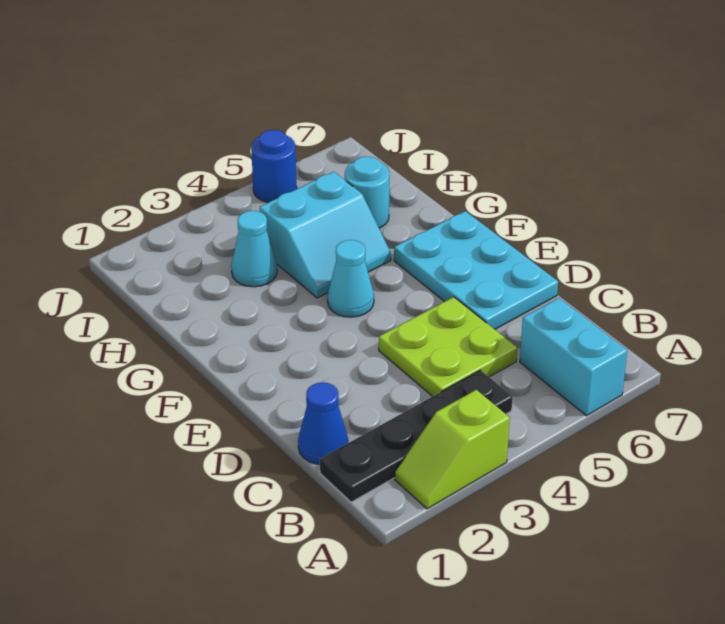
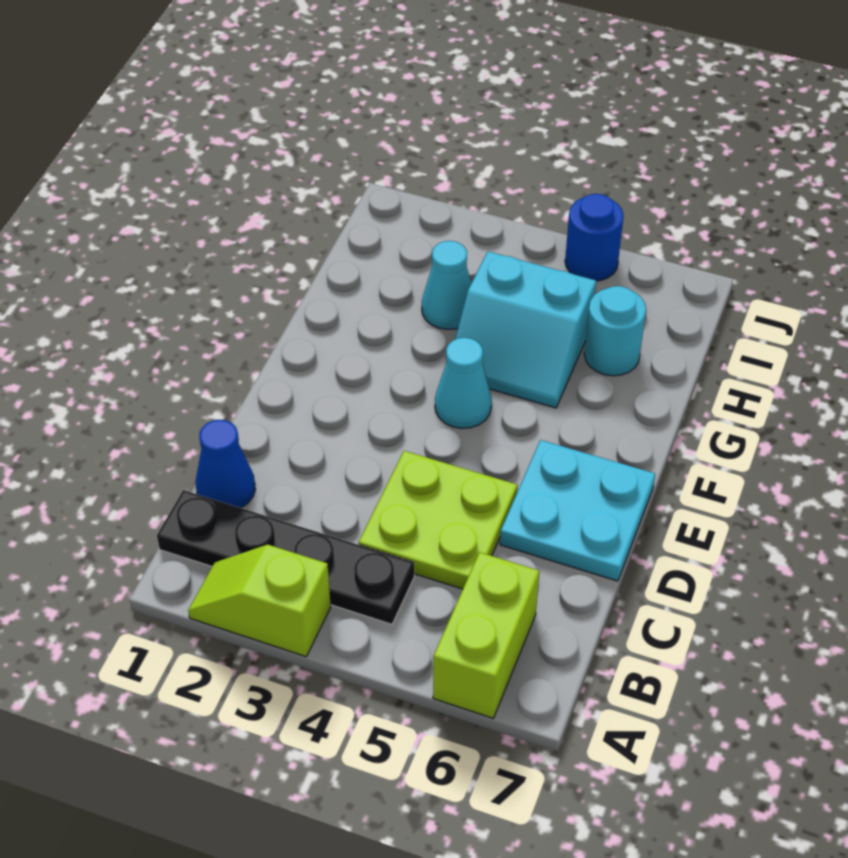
cyan 1x2 brick [520,298,627,416] -> lime 1x2 brick [433,552,539,718]
cyan 2x3 plate [394,211,558,329] -> cyan 2x2 plate [500,440,655,581]

